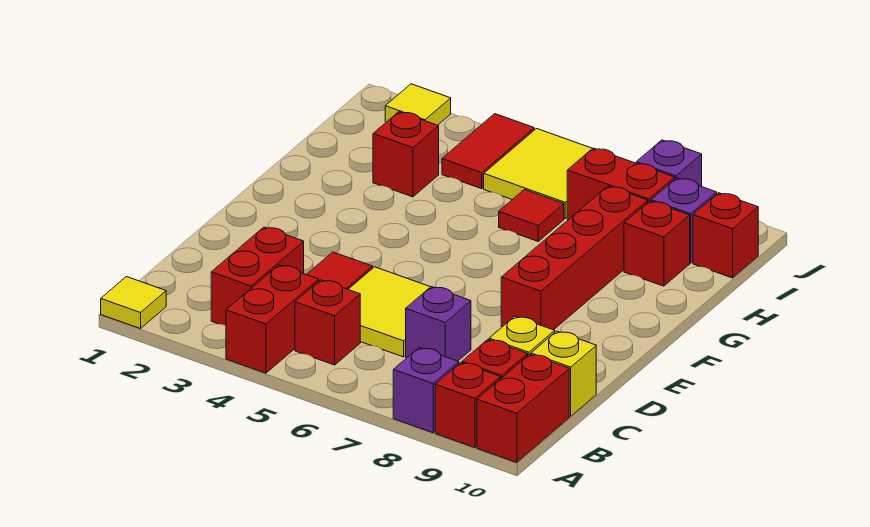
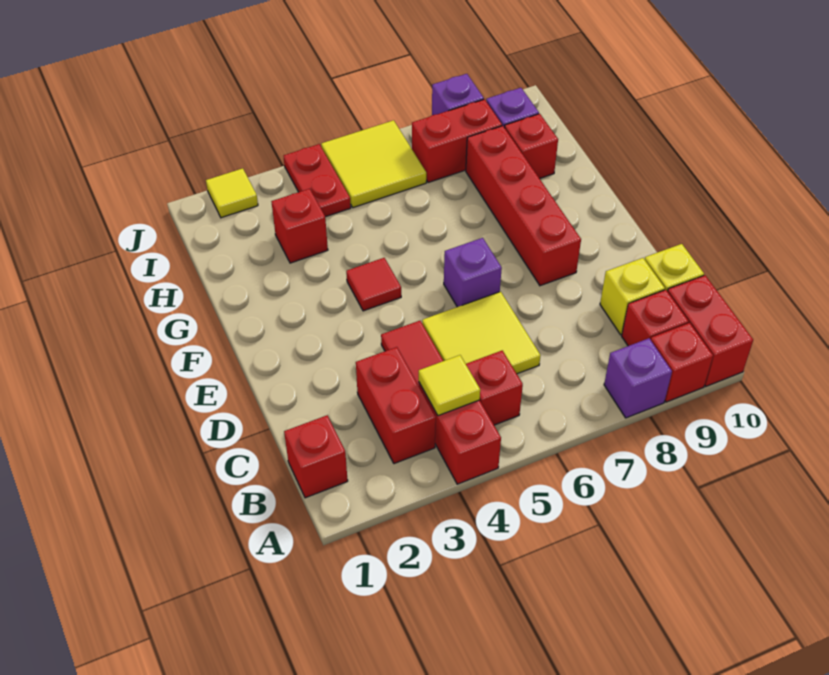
yellow 1x1 tile [101,277,166,329] -> yellow 1x1 tile moved to [419,355,480,416]
purple 1x1 brick [406,287,471,361] -> purple 1x1 brick moved to [444,238,502,307]
red 1x1 tile [499,190,564,241] -> red 1x1 tile moved to [346,258,401,311]
red 1x2 tile [442,114,534,189] -> red 1x2 plate [283,144,351,217]
red 1x1 brick [693,193,758,278] -> red 1x1 brick moved to [284,415,348,498]

